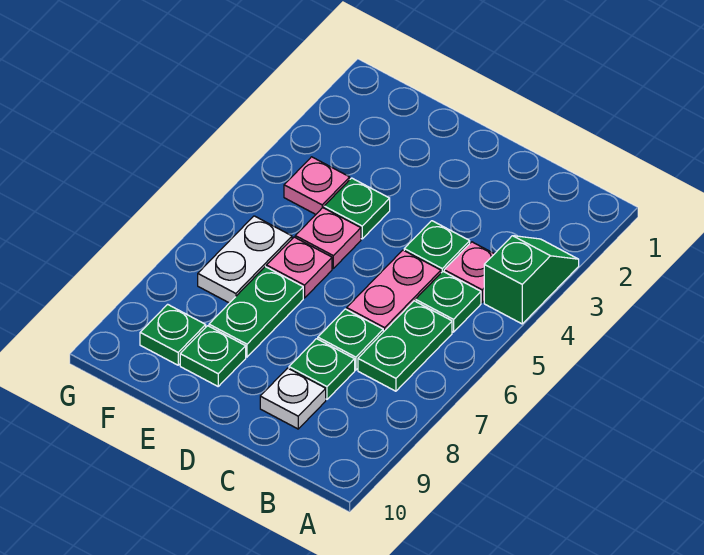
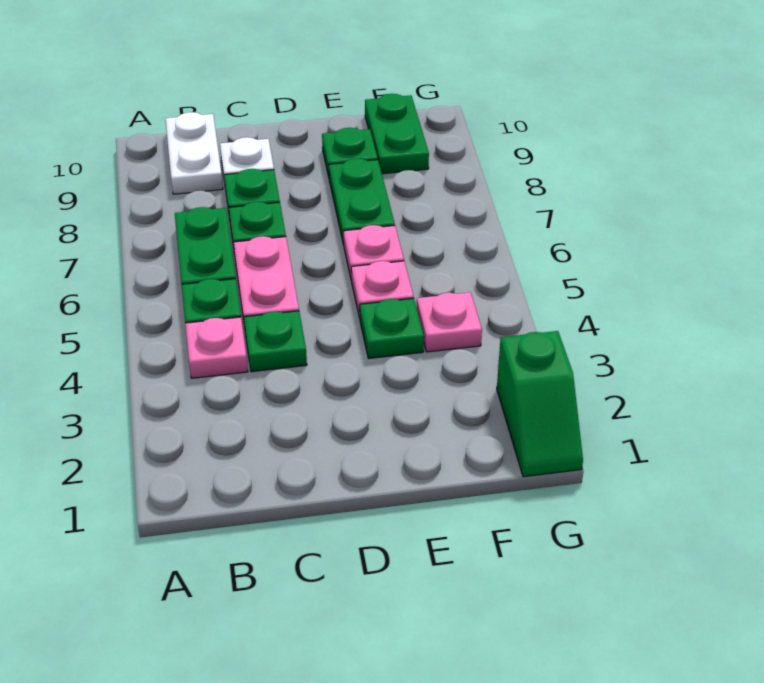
green 1x2 slope [484,236,579,324] -> green 1x2 slope moved to [497,331,583,477]
white 1x2 plate [198,216,292,303] -> white 1x2 plate moved to [165,112,223,194]
green 1x1 plate [140,304,206,365] -> green 1x2 plate [365,94,429,174]

